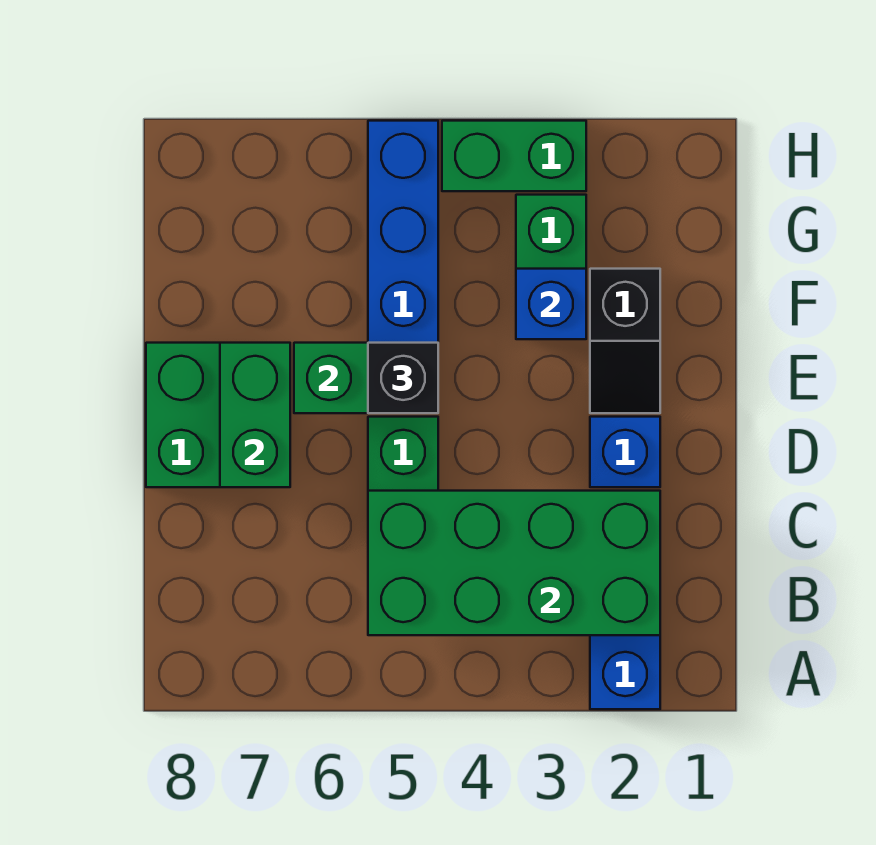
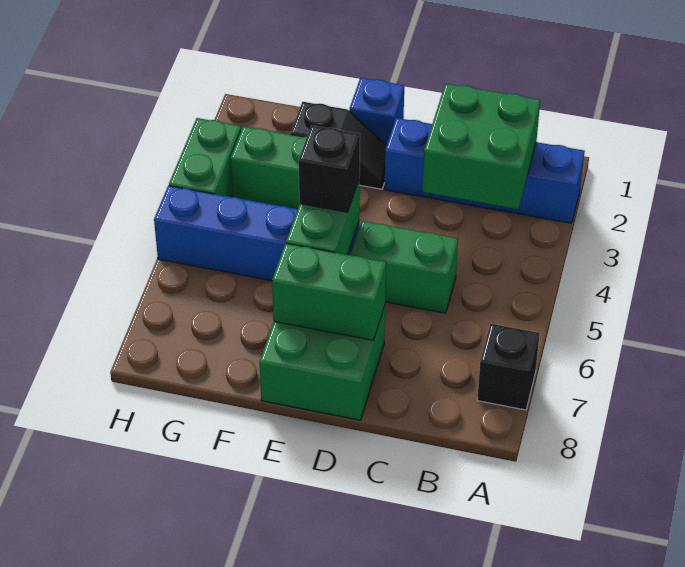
none -> black 1x1 brick [477,324,540,410]
green 2x4 brick [368,491,660,635] -> green 2x2 brick [423,84,540,209]
blue 1x1 brick [516,269,586,339] -> blue 1x1 brick moved to [350,78,404,145]

